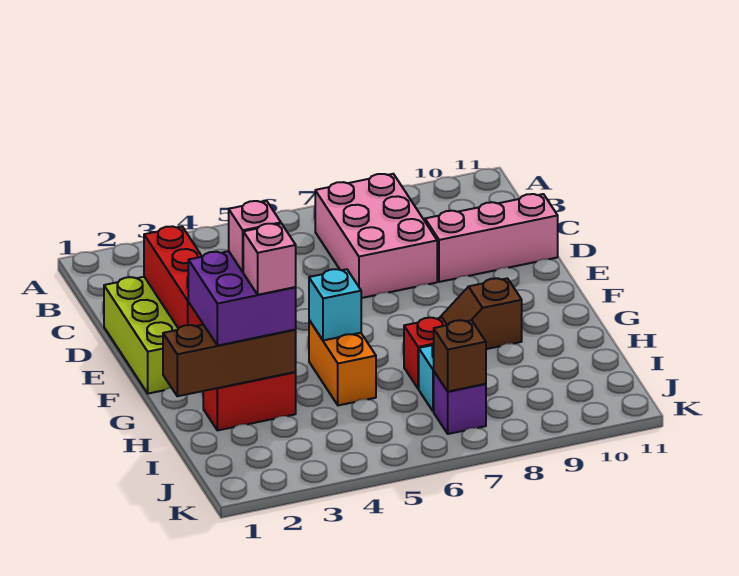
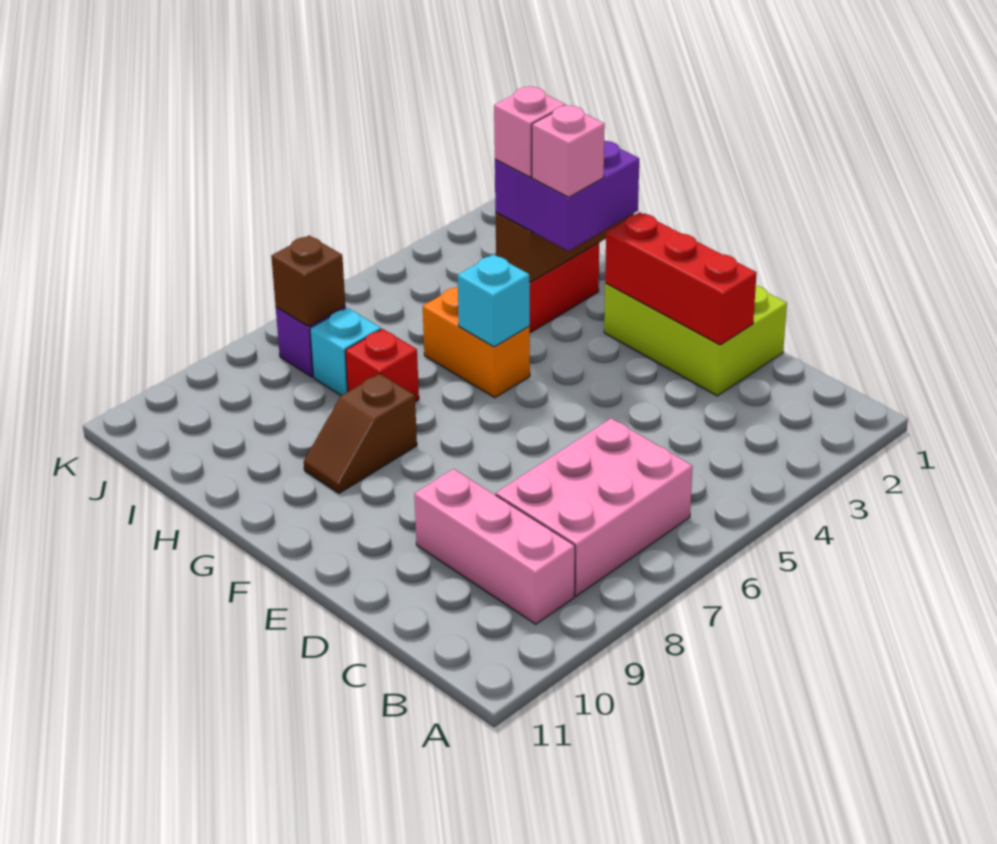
pink 2x3 brick [315,174,437,298] -> pink 2x3 brick turned to [496,418,693,596]
pink 1x3 brick [425,194,558,282] -> pink 1x3 brick turned to [414,469,575,624]
brown 1x2 slope [440,278,522,349] -> brown 1x2 slope turned to [304,373,417,493]

